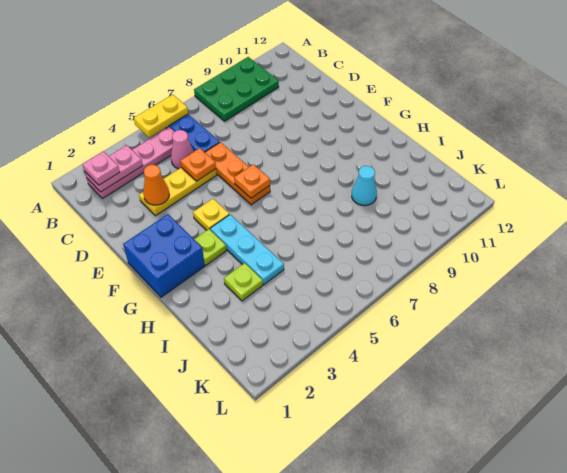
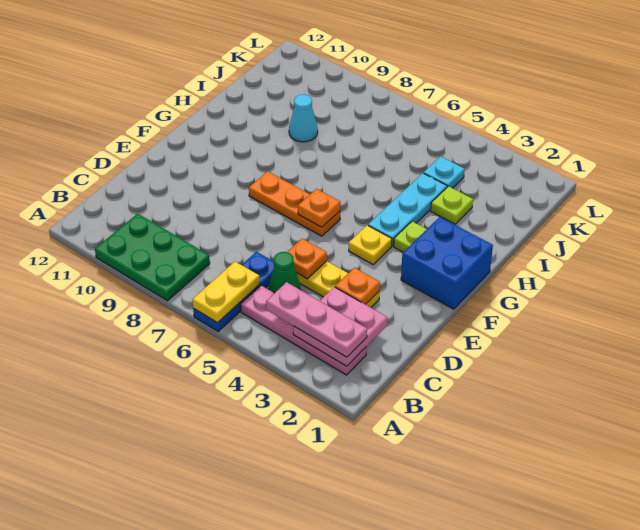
yellow 1x2 plate [134,95,188,138] -> yellow 1x2 plate turned to [192,262,260,323]
pink 1x2 plate [85,145,143,192] -> pink 2x2 plate [293,287,387,366]
pink 1x1 plate [83,151,120,185] -> pink 1x3 plate [266,282,367,357]
pink 1x1 cone [171,130,194,169] -> green 1x1 cone [269,252,300,293]
orange 1x1 cone [143,165,169,205] -> orange 1x1 plate [335,268,380,304]
orange 1x3 plate [205,142,270,205] -> orange 1x3 plate turned to [249,171,340,236]
none -> cyan 1x1 plate [424,157,465,188]

